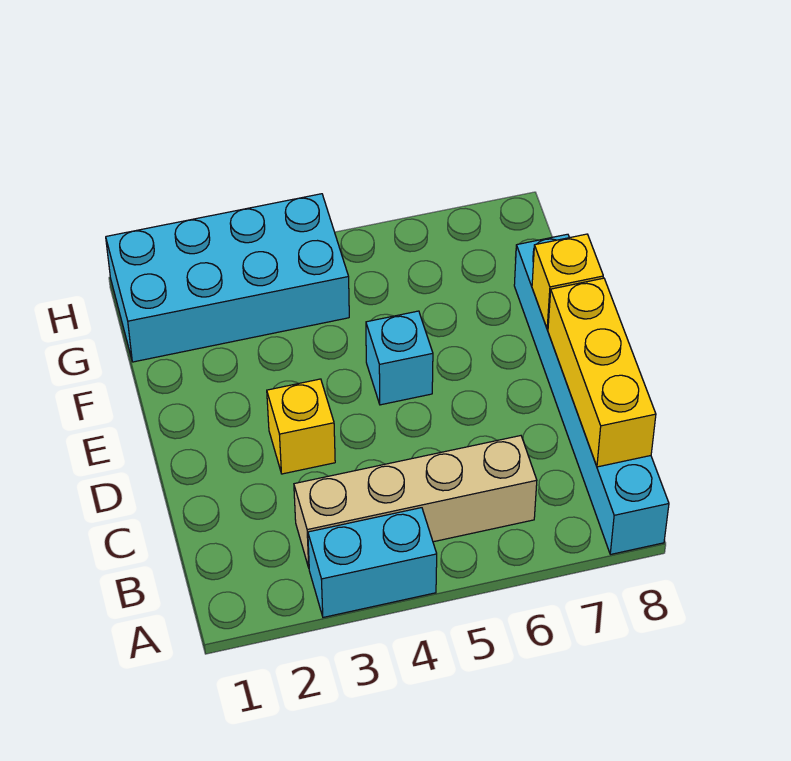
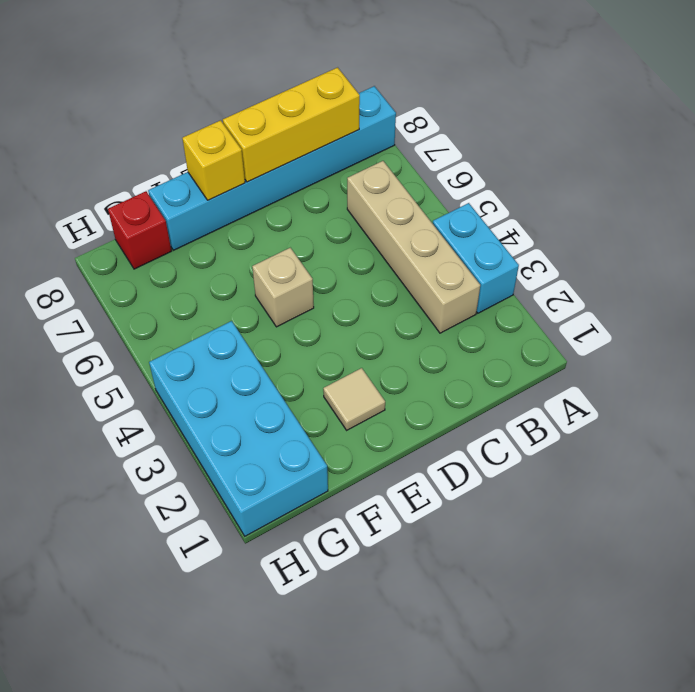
yellow 1x1 brick [267,379,335,474] -> none
none -> tan 1x1 tile [323,368,385,430]
cyan 1x1 brick [366,311,433,405] -> tan 1x1 brick [252,248,314,327]
none -> red 1x1 brick [108,191,171,269]

